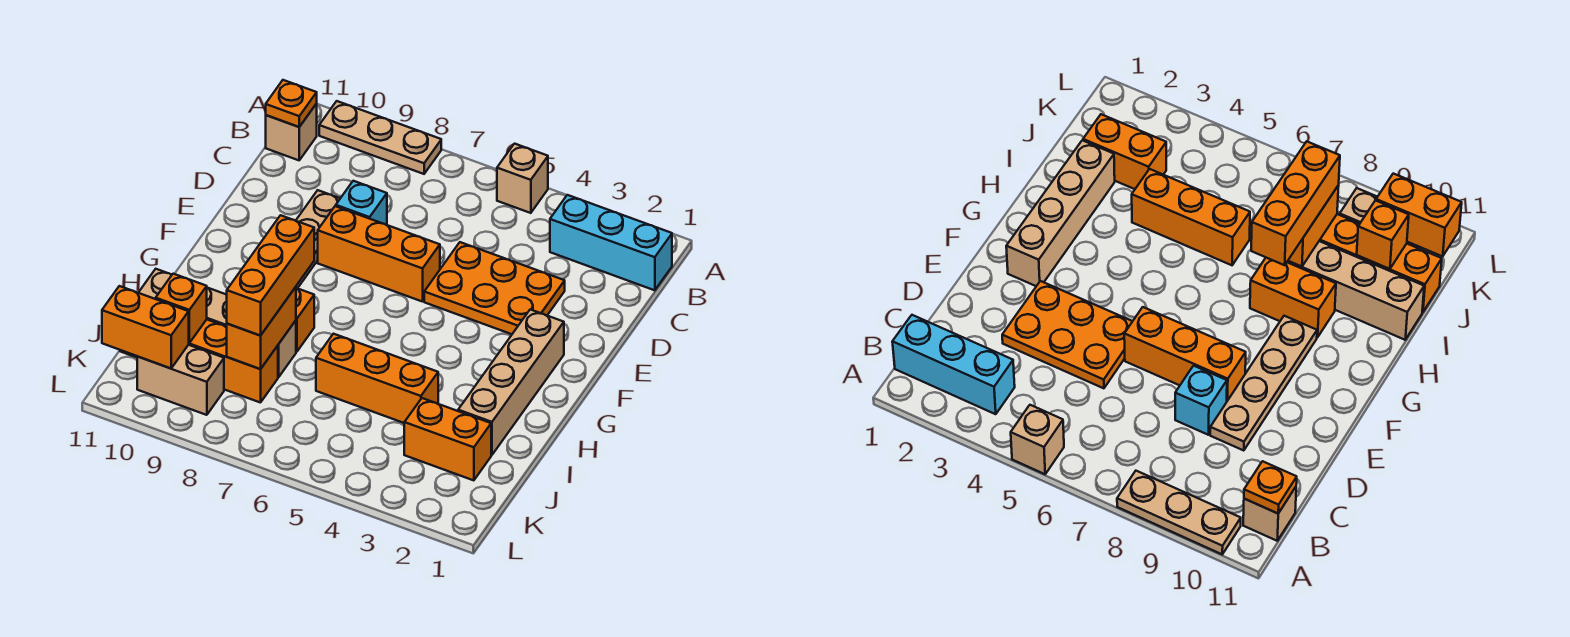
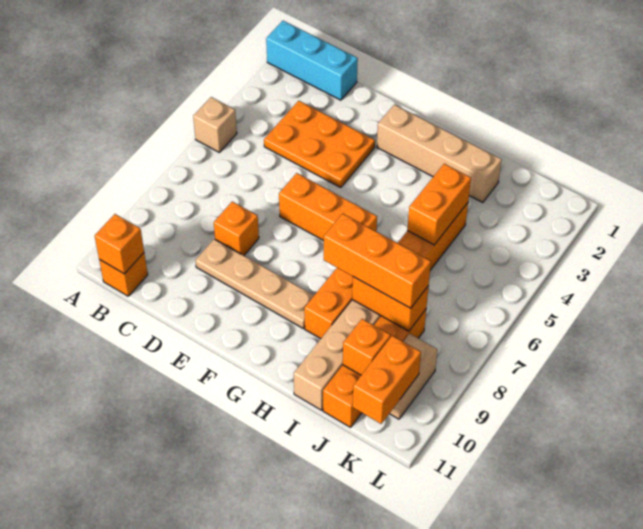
tan 1x3 plate [319,101,441,174] -> none
cyan 1x3 brick [550,195,672,290] -> cyan 1x3 brick turned to [266,21,358,100]
tan 1x1 brick [266,104,317,160] -> orange 1x1 brick [99,253,148,296]
orange 1x1 plate [266,80,317,127] -> orange 1x1 brick [95,214,144,274]
orange 2x3 plate [424,242,565,334] -> orange 2x3 plate turned to [264,101,375,188]
cyan 1x1 brick [336,181,387,225] -> orange 1x1 brick [214,202,259,255]
orange 1x3 brick [318,206,440,302] -> orange 1x3 brick turned to [279,173,377,241]
orange 1x2 brick [404,398,491,480] -> orange 1x2 brick moved to [407,164,471,245]

